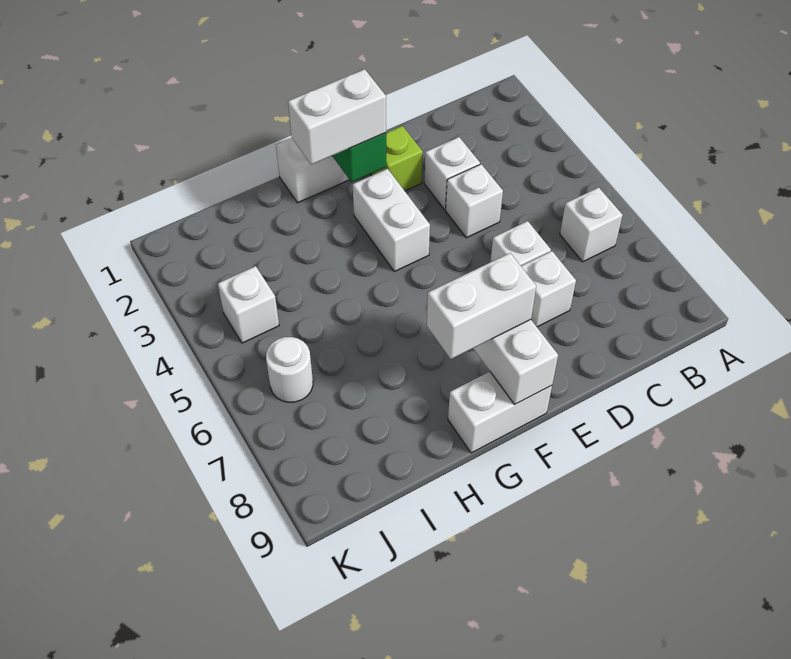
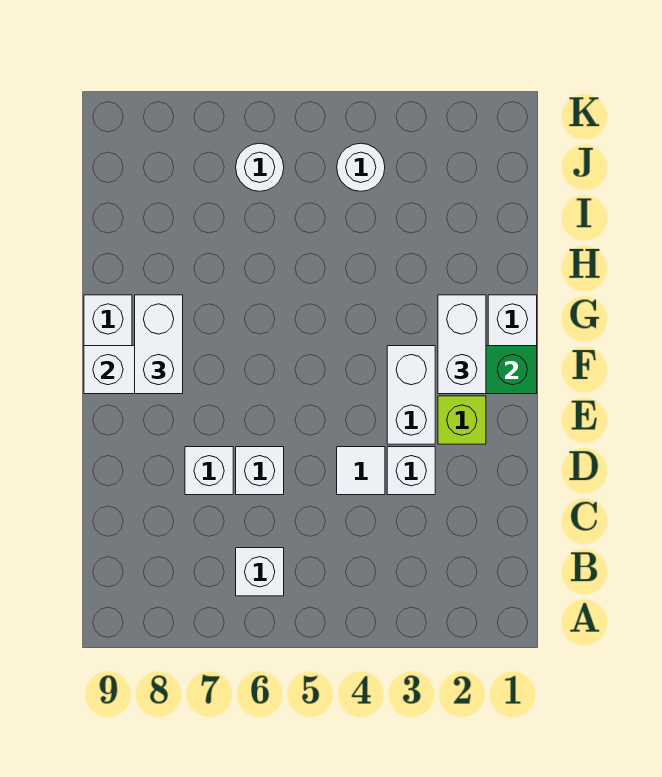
white 1x1 brick [446,164,503,238] -> white 1x1 tile [337,447,385,495]
white 1x2 brick [353,169,430,271] -> white 1x2 brick turned to [387,346,435,444]
white 1x1 brick [218,266,279,343] -> white 1x1 round brick [337,143,385,191]

